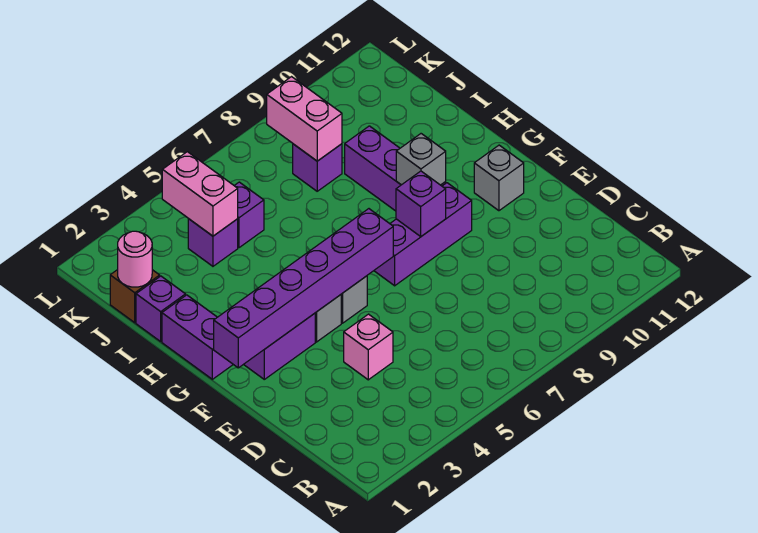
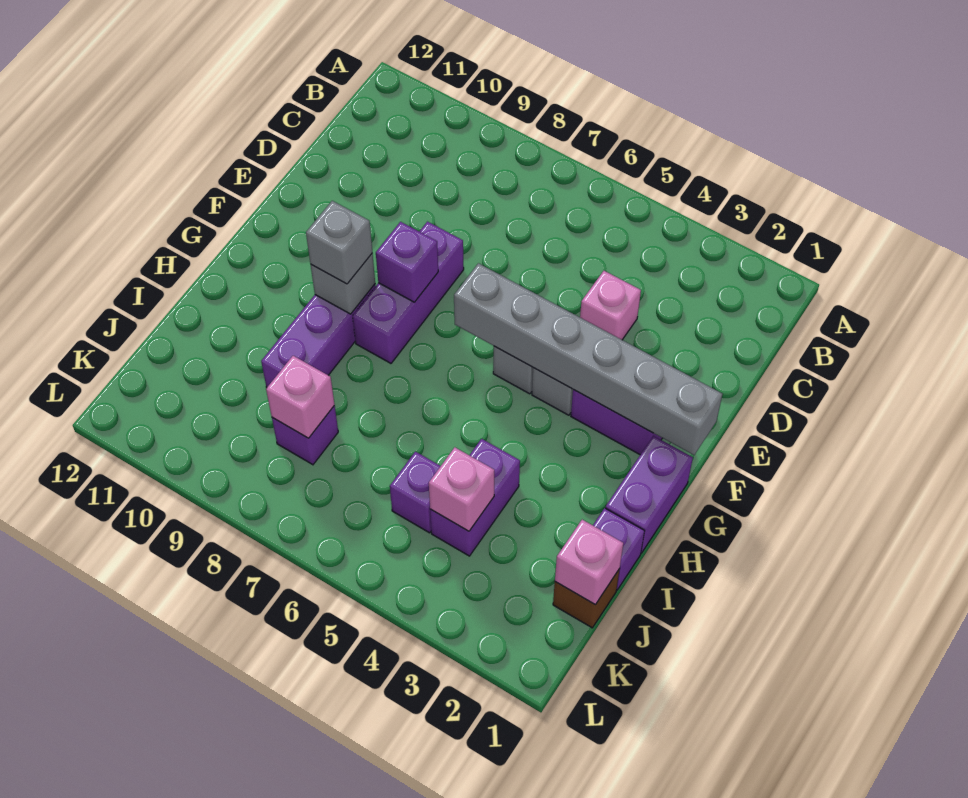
purple 1x6 brick [214,209,393,368] -> grey 1x6 brick [454,263,722,455]
purple 1x3 brick [374,183,472,286] -> purple 1x3 brick turned to [353,222,464,363]
grey 1x1 brick [474,145,524,211] -> grey 1x1 brick moved to [306,201,372,284]
pink 1x1 round brick [118,231,152,287] -> pink 1x1 brick [555,520,623,605]
purple 1x1 brick [188,219,238,266] -> purple 1x2 brick [430,439,520,556]
pink 1x2 brick [162,152,238,236] -> pink 1x1 brick [429,447,494,531]
pink 1x2 brick [267,77,342,161] -> pink 1x1 brick [266,356,335,438]

